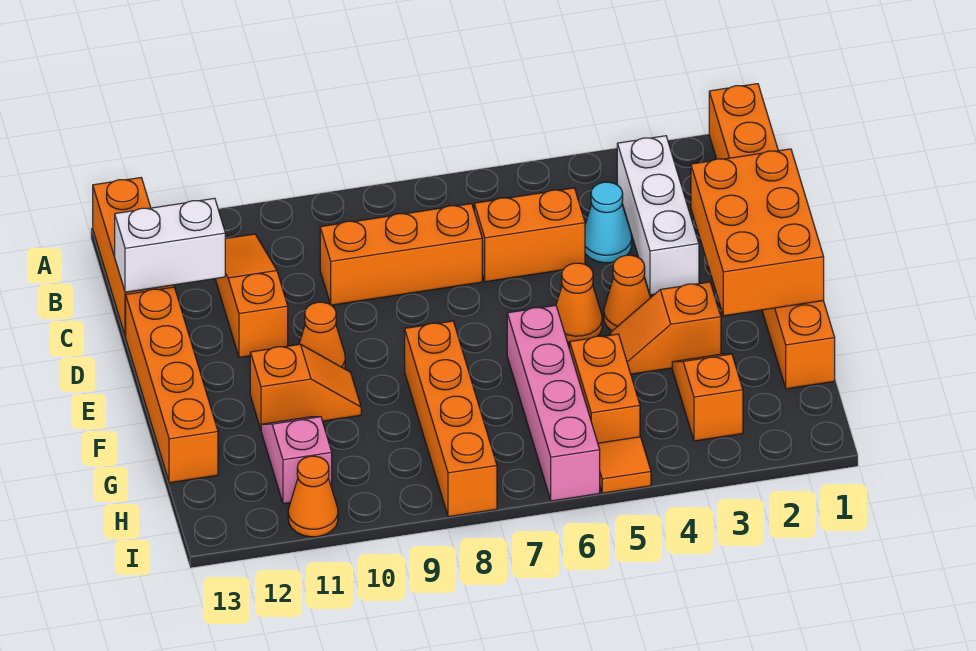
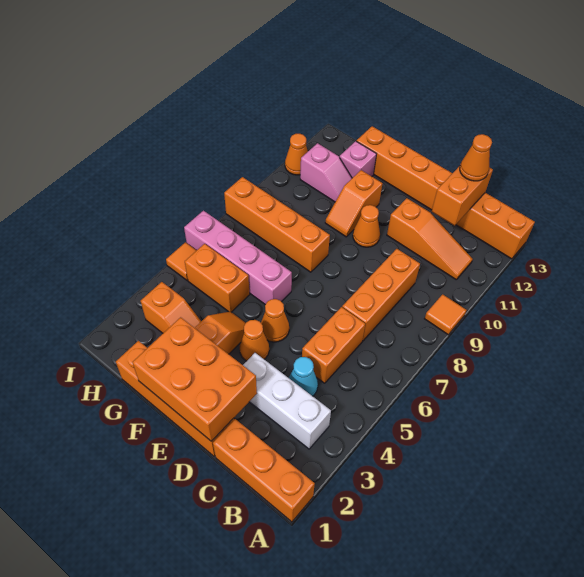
none -> orange 1x1 tile [425,294,466,335]
white 1x2 brick [115,198,225,292] -> orange 1x2 brick [432,166,493,226]
none -> orange 1x1 cone [460,134,492,181]
none -> pink 1x1 brick [340,141,376,178]

